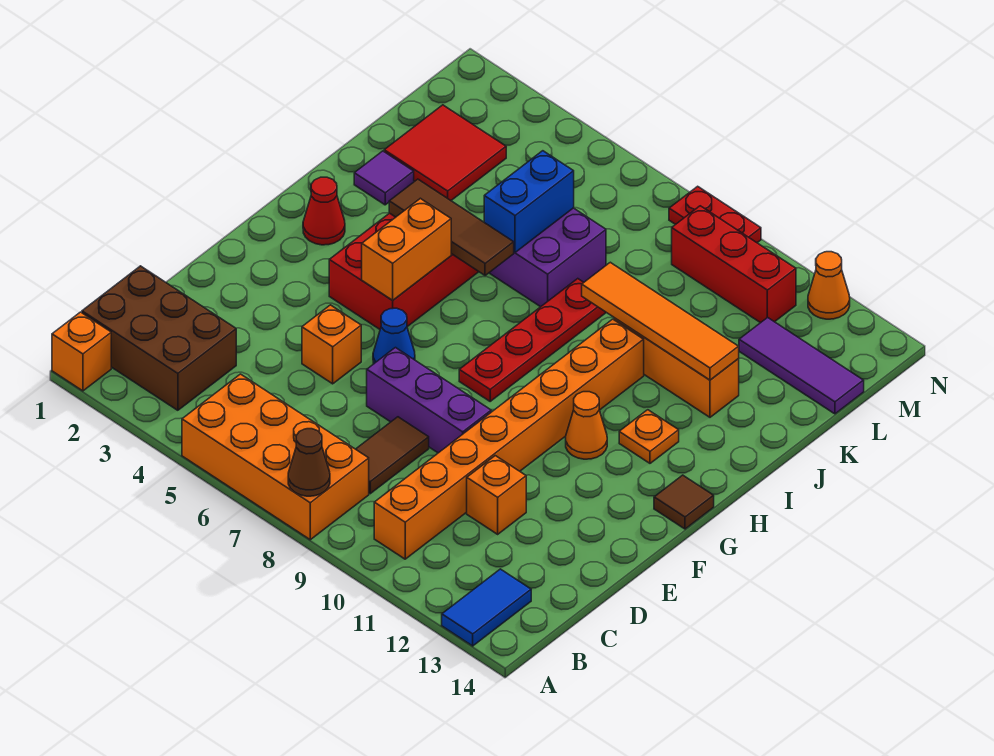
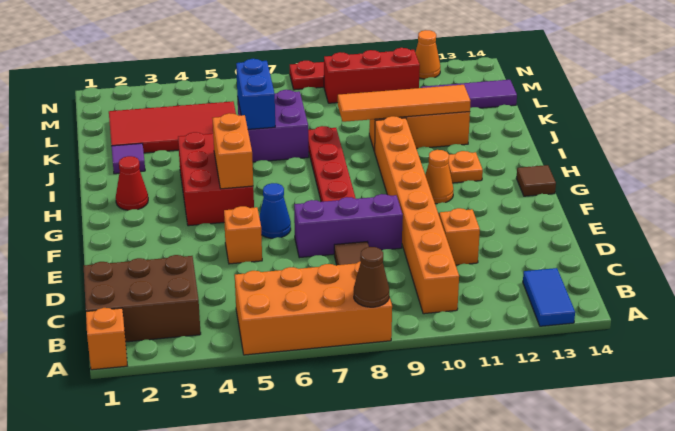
brown 1x3 tile [389,179,514,276] -> none
red 2x2 tile [384,105,506,200] -> red 2x4 tile [109,101,236,153]

